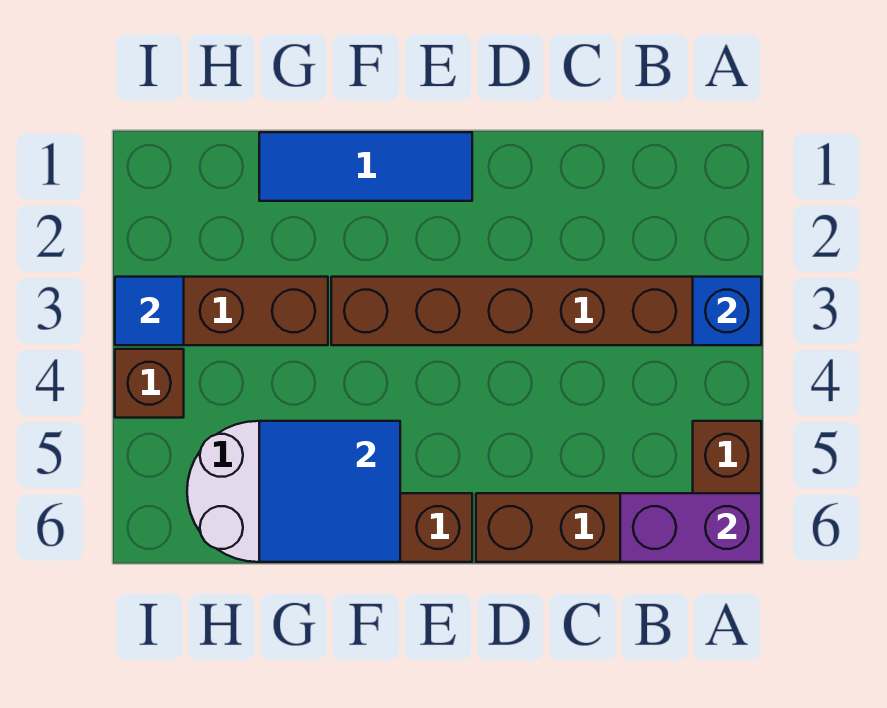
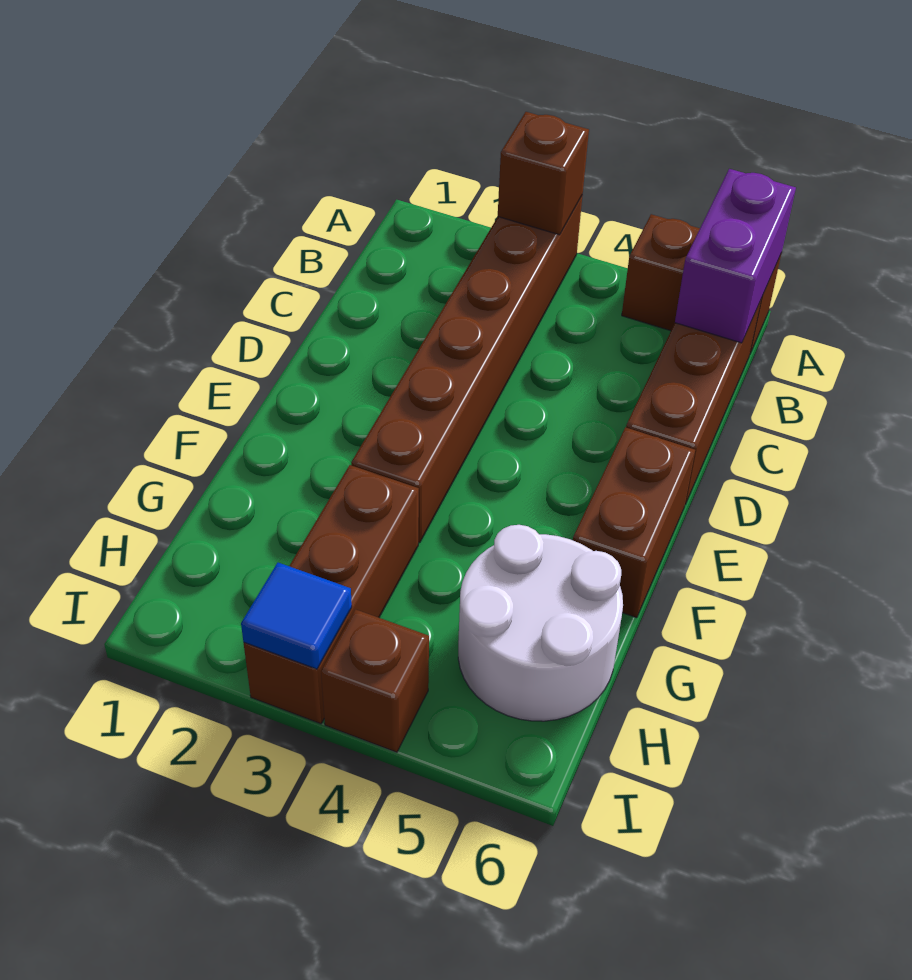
blue 1x1 brick [693,277,761,345] -> brown 1x1 brick [498,112,589,235]
blue 1x3 tile [259,132,472,201] -> none
blue 2x2 tile [259,421,400,562] -> none

